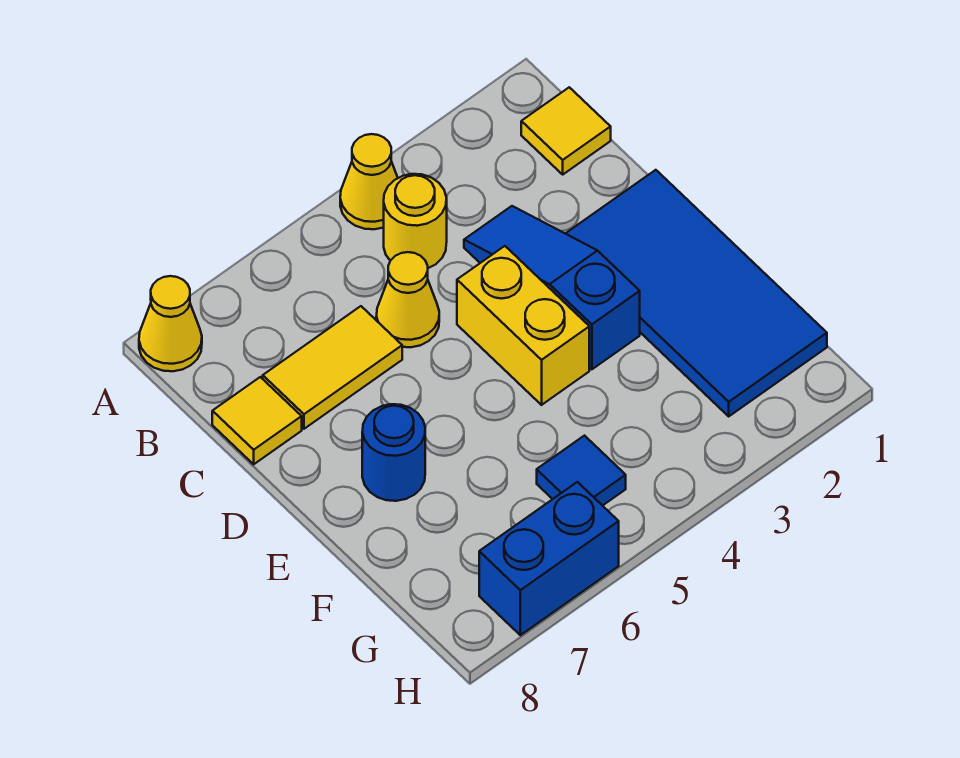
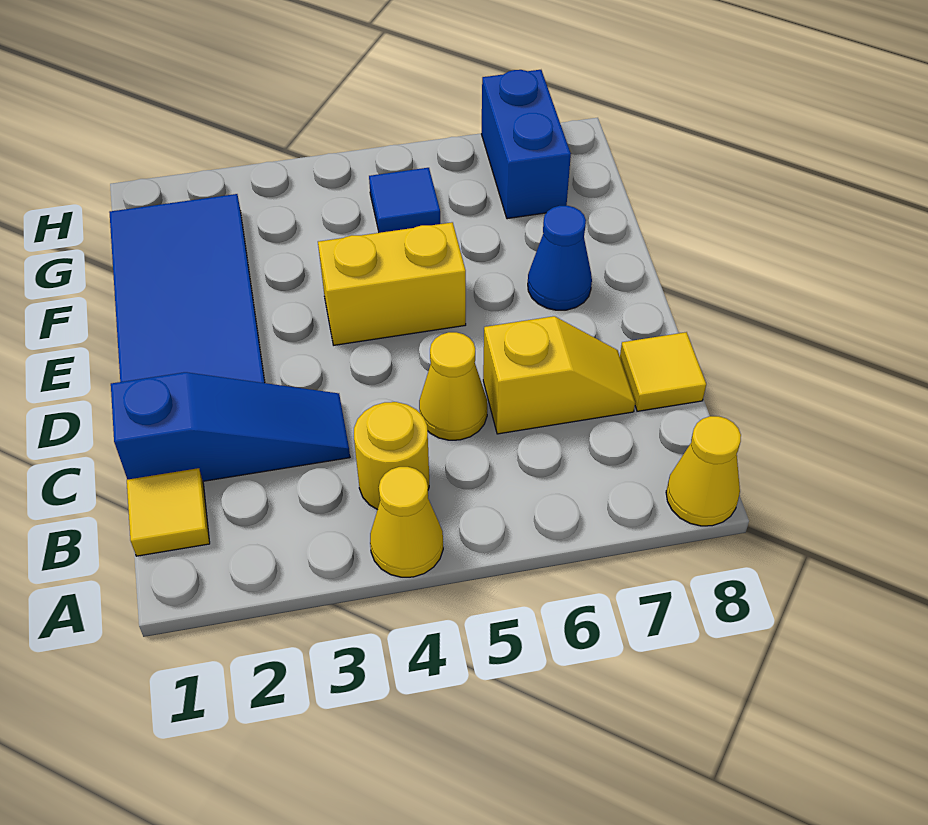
blue 1x3 slope [464,206,640,369] -> blue 1x3 slope turned to [111,372,350,481]
yellow 1x2 tile [263,306,402,429] -> yellow 1x2 slope [483,316,635,434]
yellow 1x2 brick [457,246,589,405] -> yellow 1x2 brick turned to [318,222,466,345]
blue 1x1 round brick [362,404,425,501] -> blue 1x1 cone [528,206,592,310]
blue 1x2 brick [479,482,619,635] -> blue 1x2 brick turned to [482,70,571,219]

